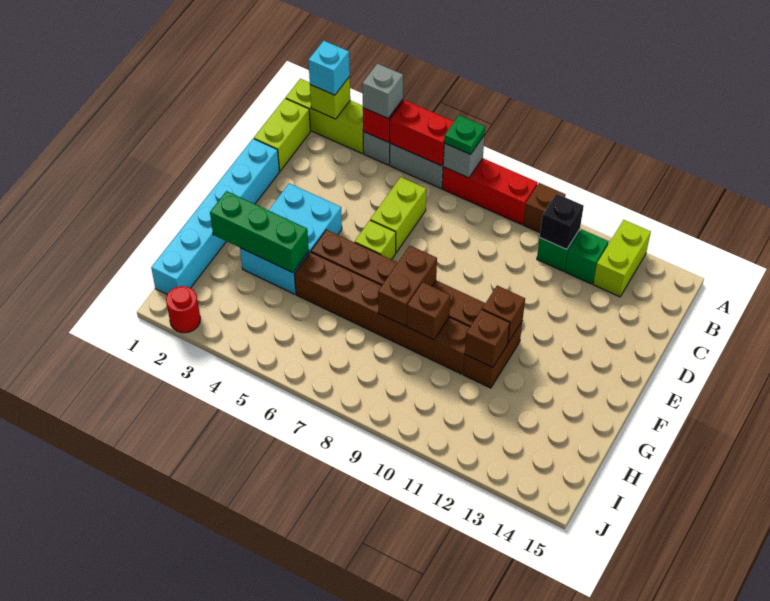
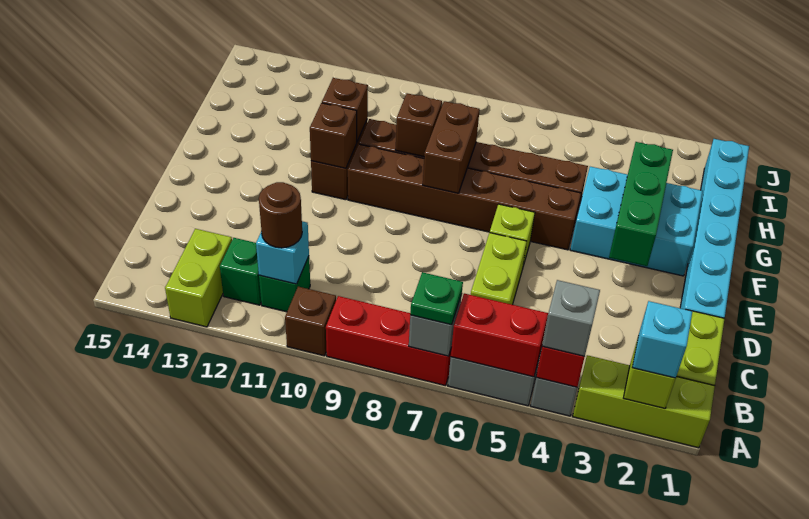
black 1x1 brick [540,194,584,249] -> cyan 1x1 brick [256,221,309,284]
none -> brown 1x1 round brick [259,182,302,248]
cyan 2x3 brick [240,183,342,294] -> cyan 2x3 brick turned to [570,167,703,276]
green 1x3 brick [210,191,309,273] -> green 1x3 brick turned to [609,142,673,266]
red 1x1 round brick [166,286,200,333] -> none

